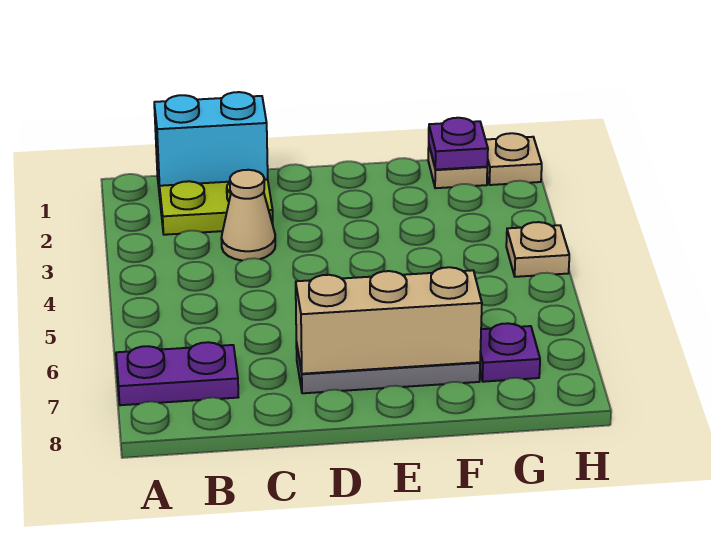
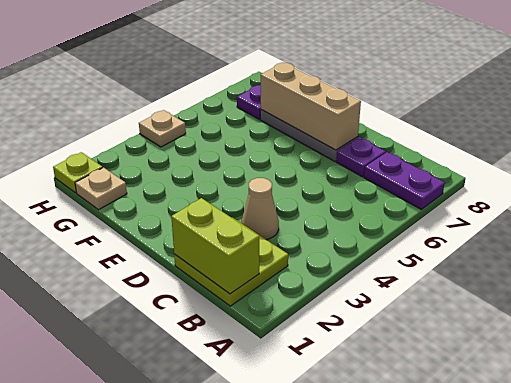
cyan 1x2 brick [154,92,268,186] -> lime 1x2 brick [171,198,259,294]
purple 1x1 plate [429,118,488,170] -> purple 1x1 plate moved to [337,137,386,177]
tan 1x1 plate [486,133,542,185] -> lime 1x1 plate [53,152,103,193]

